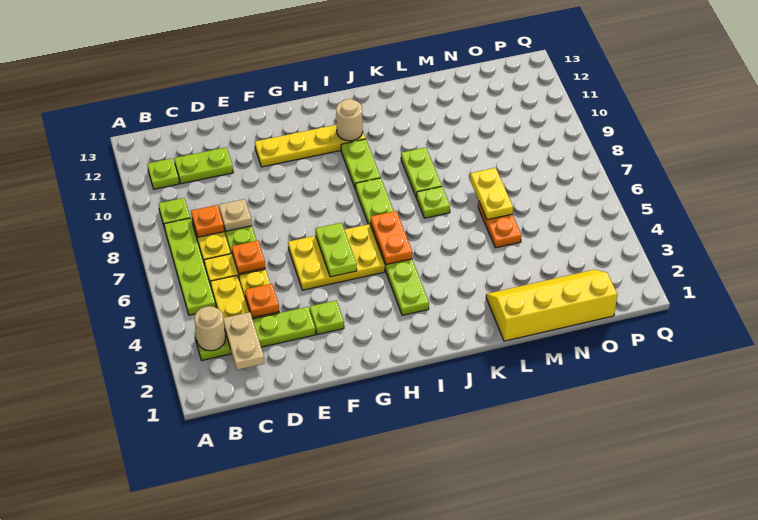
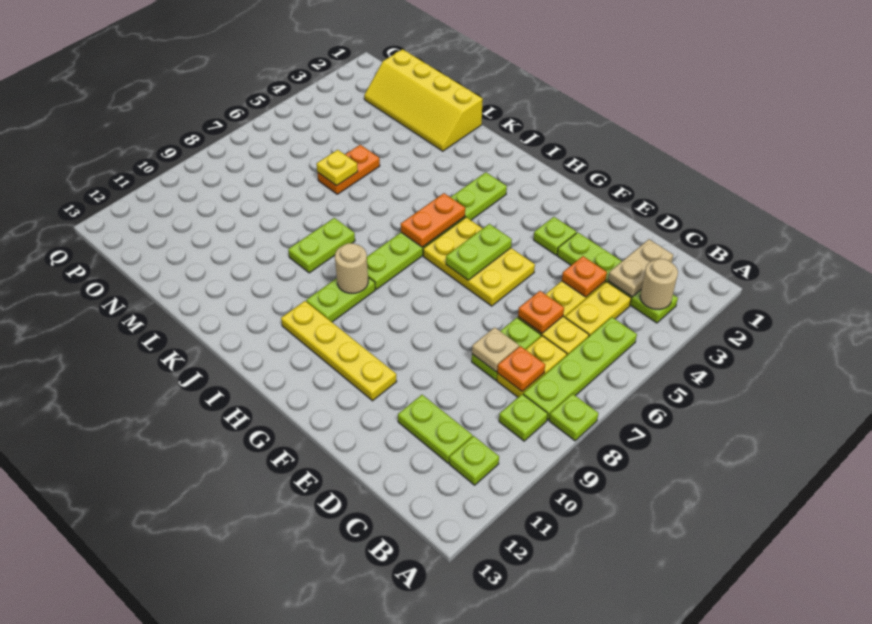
tan 1x1 round brick [336,99,363,141] -> tan 1x1 round brick moved to [335,243,368,293]
lime 1x1 plate [417,187,450,218] -> lime 1x1 plate moved to [549,394,598,441]
yellow 1x2 plate [470,168,513,220] -> yellow 1x1 plate [317,150,358,186]

